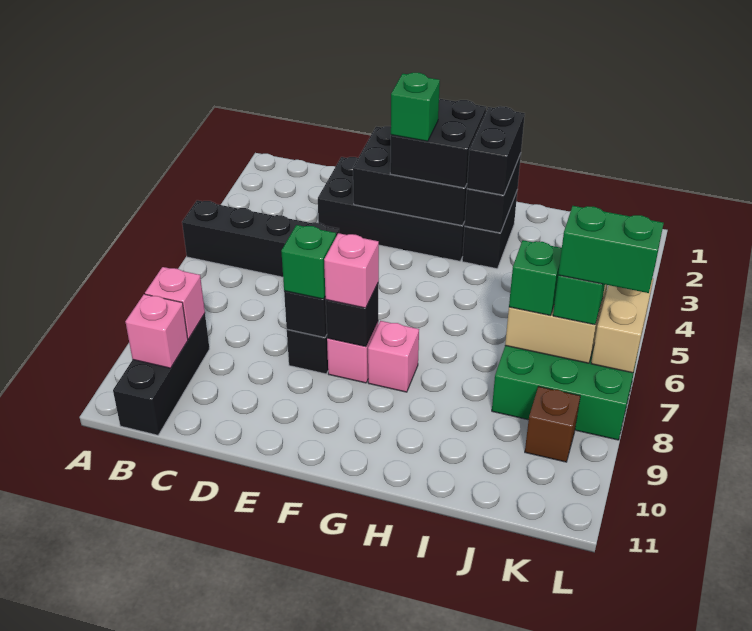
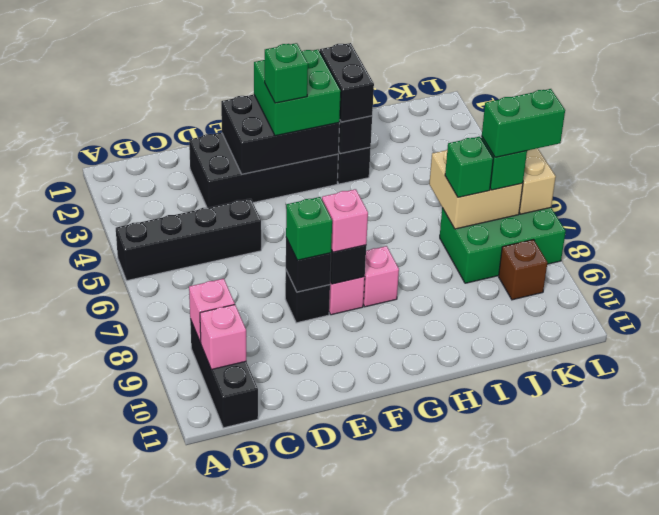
black 2x2 brick [390,99,486,188] -> green 2x2 brick [254,50,341,136]

